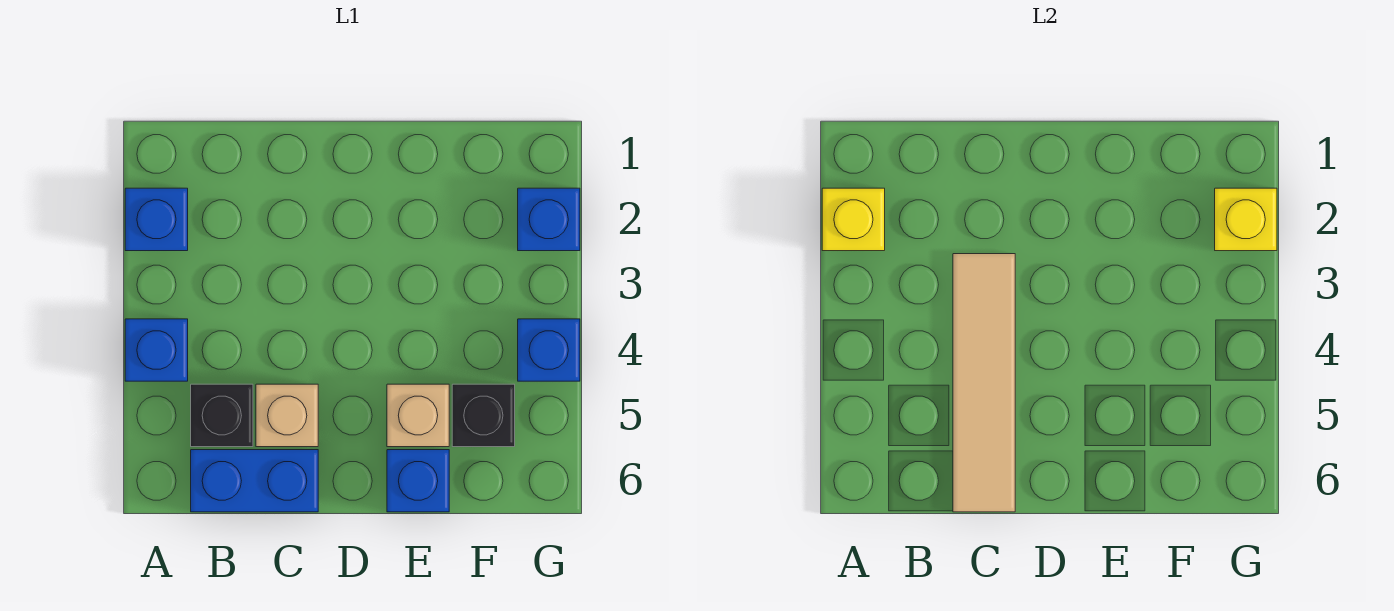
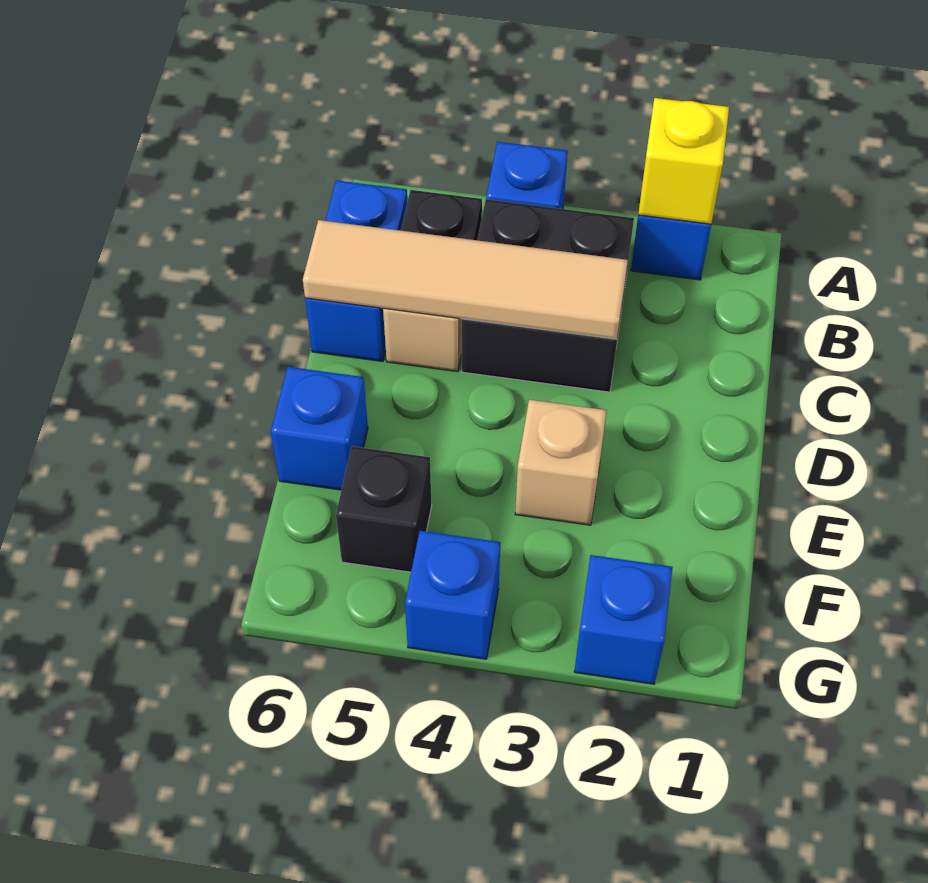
none -> black 2x2 brick [462,199,634,392]
tan 1x1 brick [387,384,449,447] -> tan 1x1 brick moved to [515,400,607,525]
yellow 1x1 brick [1215,188,1277,251] -> none

